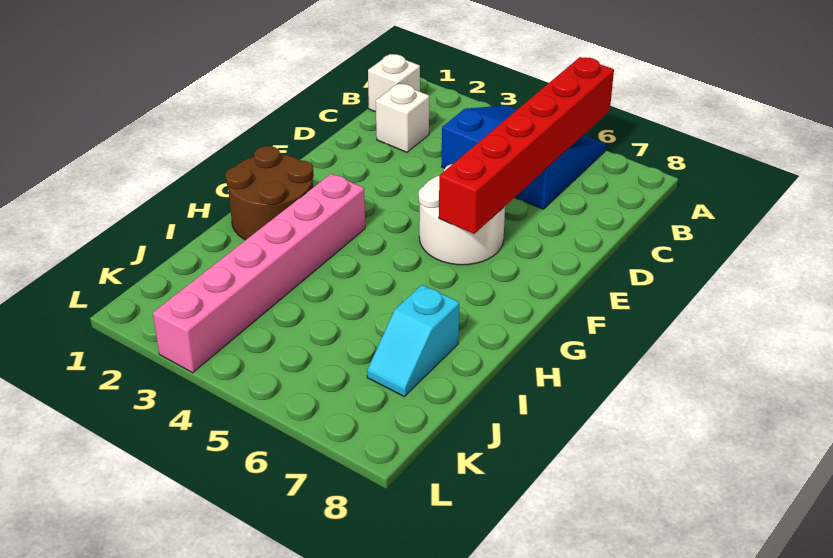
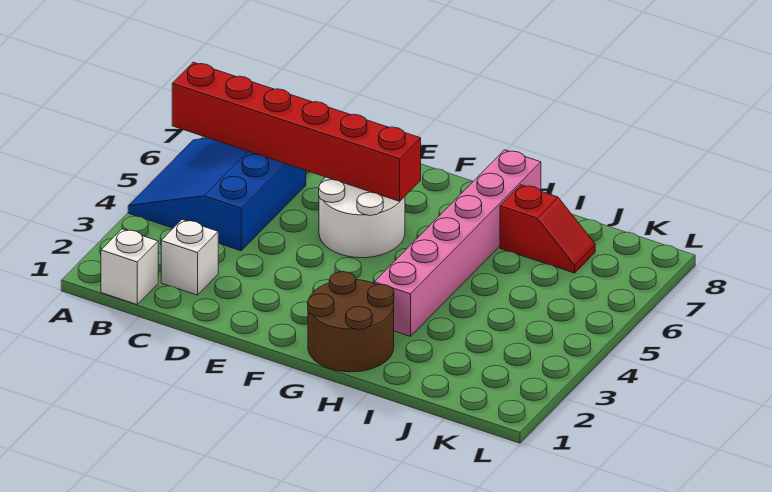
pink 1x6 brick [153,174,365,373] -> pink 1x6 brick turned to [374,150,541,336]
cyan 1x2 slope [367,285,459,397] -> red 1x2 slope [500,185,595,273]

